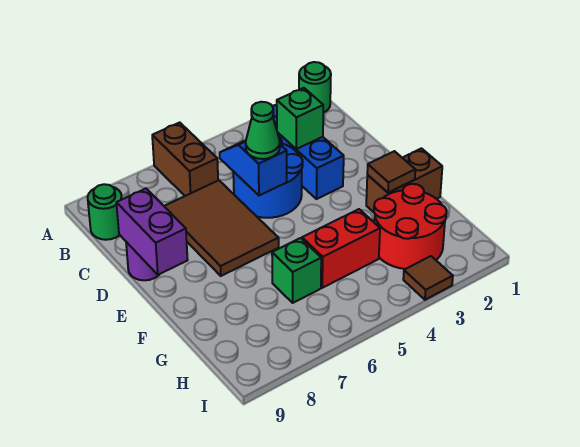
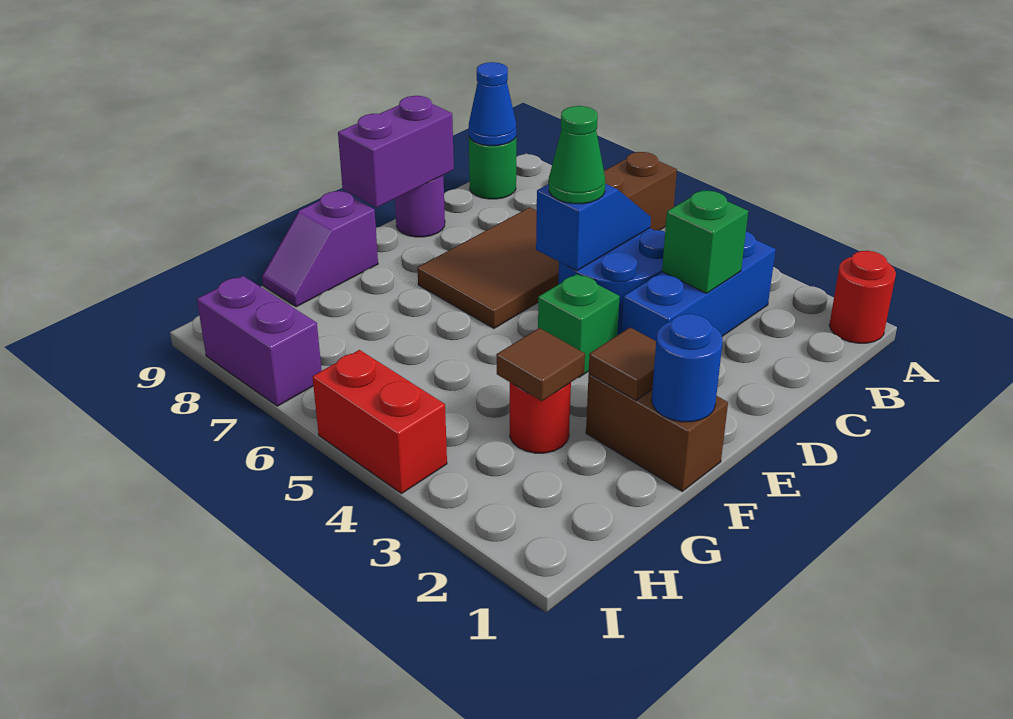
green 1x1 round brick [299,62,331,113] -> red 1x1 round brick [829,251,896,343]
none -> blue 1x1 cone [469,62,516,146]
none -> blue 1x1 round brick [652,314,723,422]
none -> purple 1x2 slope [262,191,378,307]
red 2x2 round brick [374,184,447,269] -> red 1x1 round brick [510,383,571,453]
red 1x2 brick [302,209,380,288] -> red 1x2 brick moved to [312,350,447,494]
green 1x1 brick [272,238,321,303] -> green 1x1 brick moved to [538,274,620,377]
brown 1x1 tile [403,256,453,300] -> brown 1x1 tile moved to [496,328,585,401]
none -> purple 1x2 brick [197,276,322,406]

